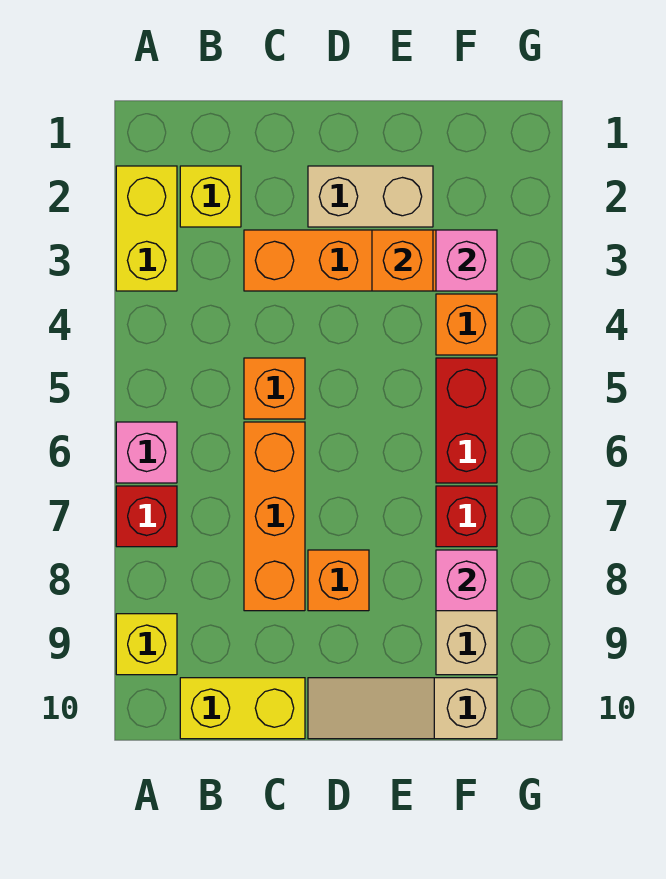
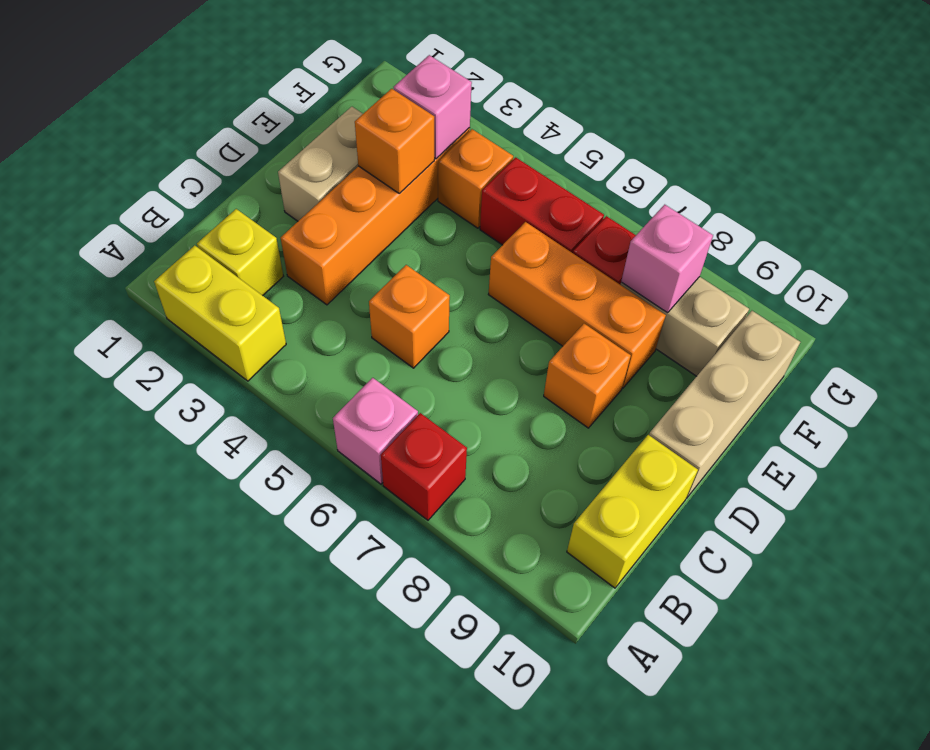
yellow 1x1 brick [116,614,177,675] -> none
orange 1x3 brick [244,422,305,611] -> orange 1x3 brick moved to [488,222,666,388]
tan 1x3 slope [308,678,497,739] -> tan 1x3 brick [649,311,800,498]

